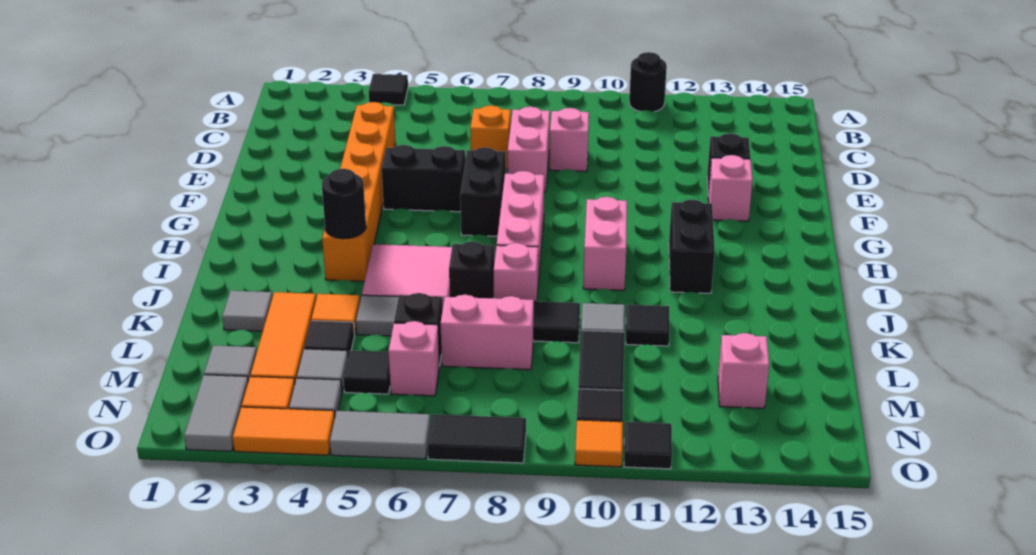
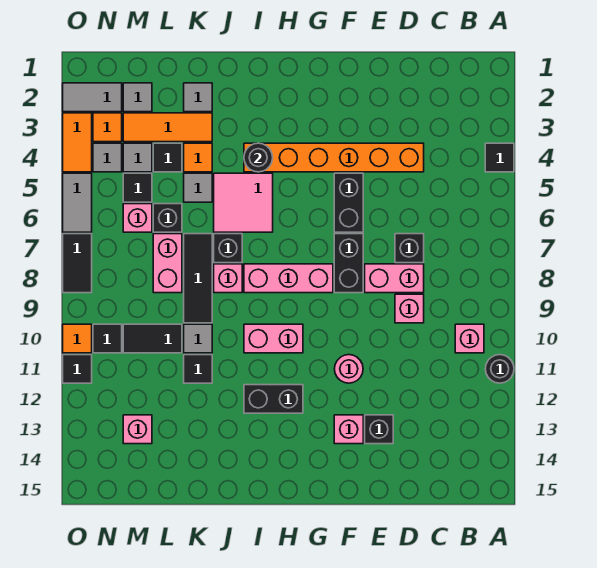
none -> pink 1x1 brick [455,324,484,353]
orange 1x1 brick [470,105,511,169] -> black 1x1 brick [395,234,424,263]
black 1x2 brick [460,147,506,236] -> black 1x2 brick turned to [334,234,363,293]
none -> pink 1x1 round brick [335,355,363,383]

